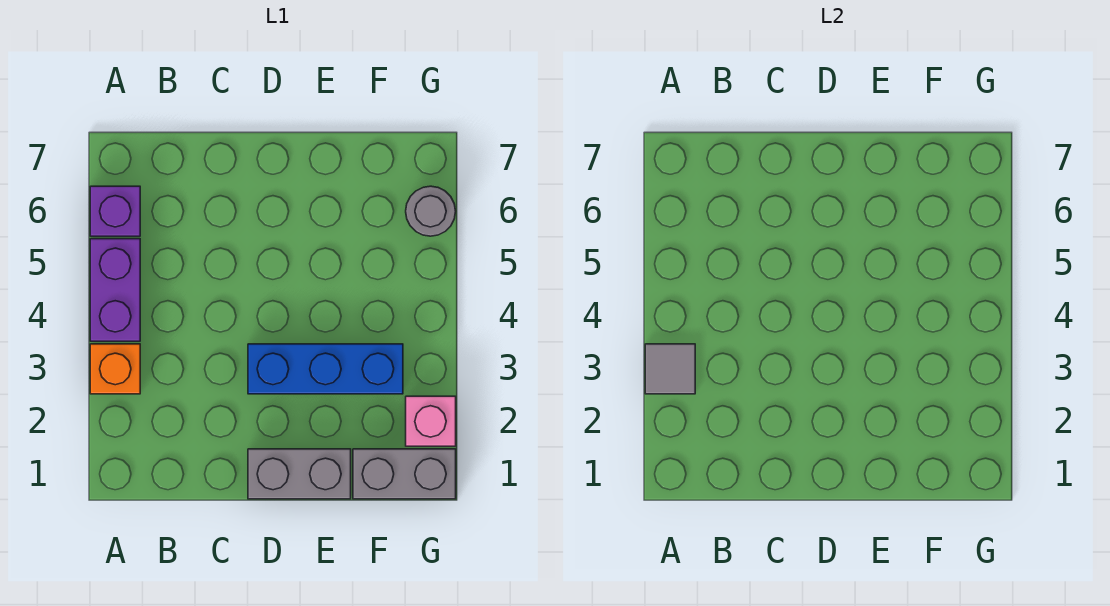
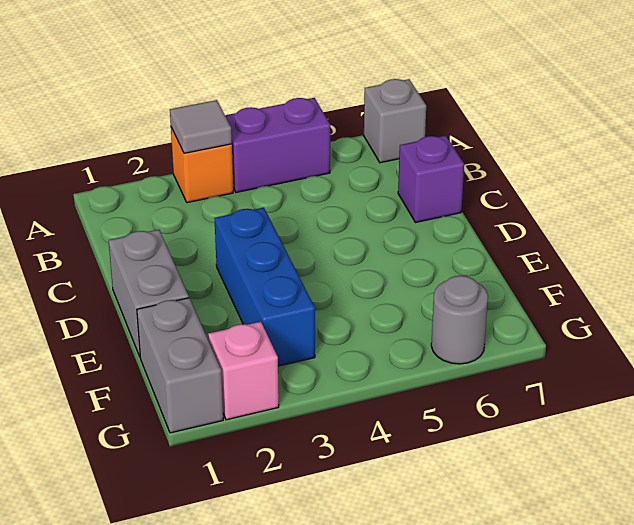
purple 1x1 brick [90,186,140,236] -> purple 1x1 brick moved to [398,136,464,223]
none -> grey 1x1 brick [364,79,426,163]

